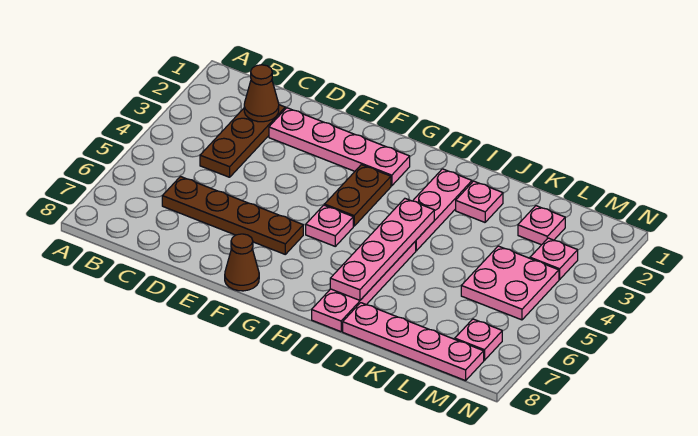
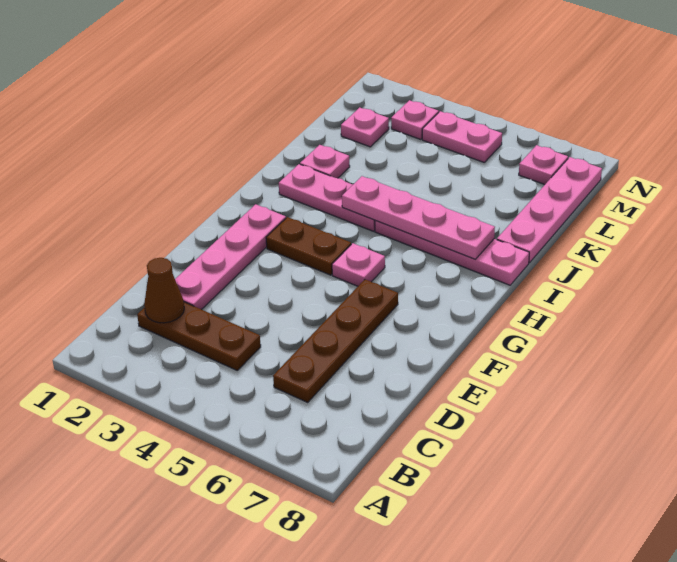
brown 1x1 cone [225,234,259,291] -> none
pink 2x2 plate [461,246,559,320] -> pink 1x2 plate [422,111,502,162]

